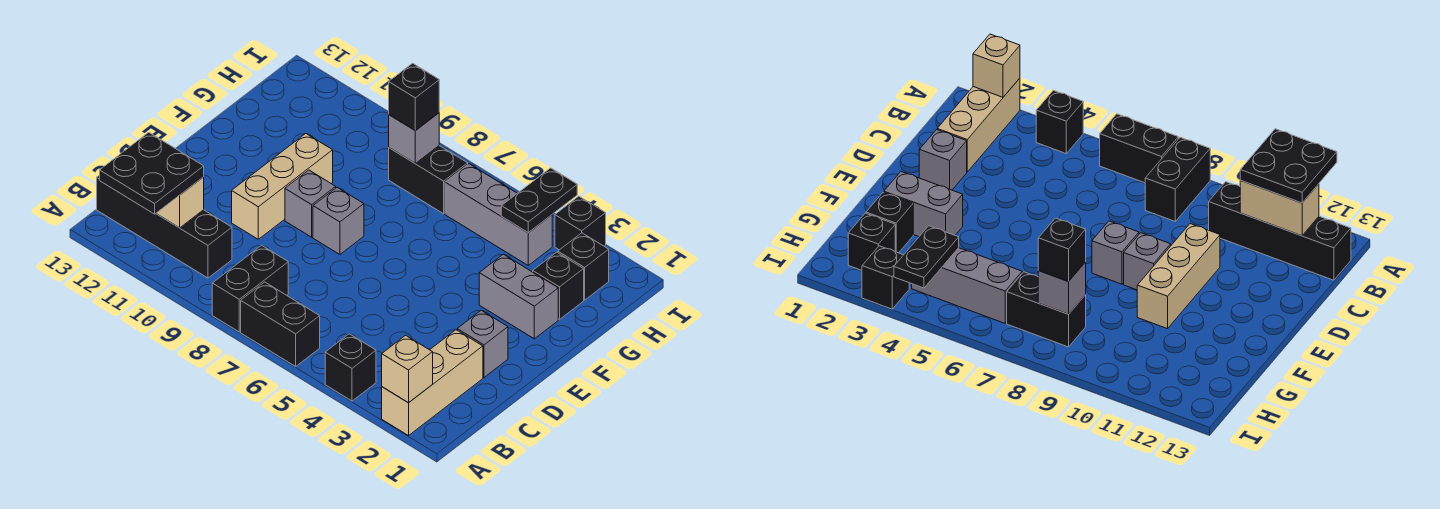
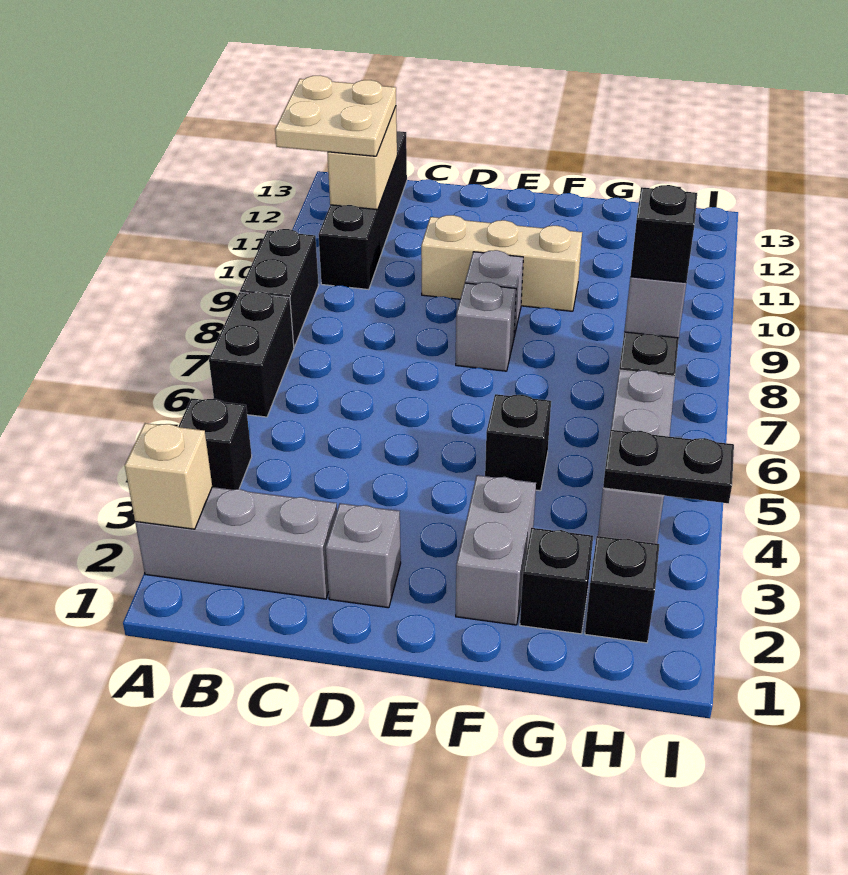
tan 1x3 brick [382,330,483,436] -> grey 1x3 brick [135,487,337,599]
black 1x2 brick [212,245,288,332] -> black 1x2 brick turned to [240,229,319,347]
black 2x2 plate [100,132,204,214] -> tan 2x2 plate [275,76,396,156]
black 1x1 brick [555,196,606,250] -> black 1x1 brick moved to [485,394,551,491]

